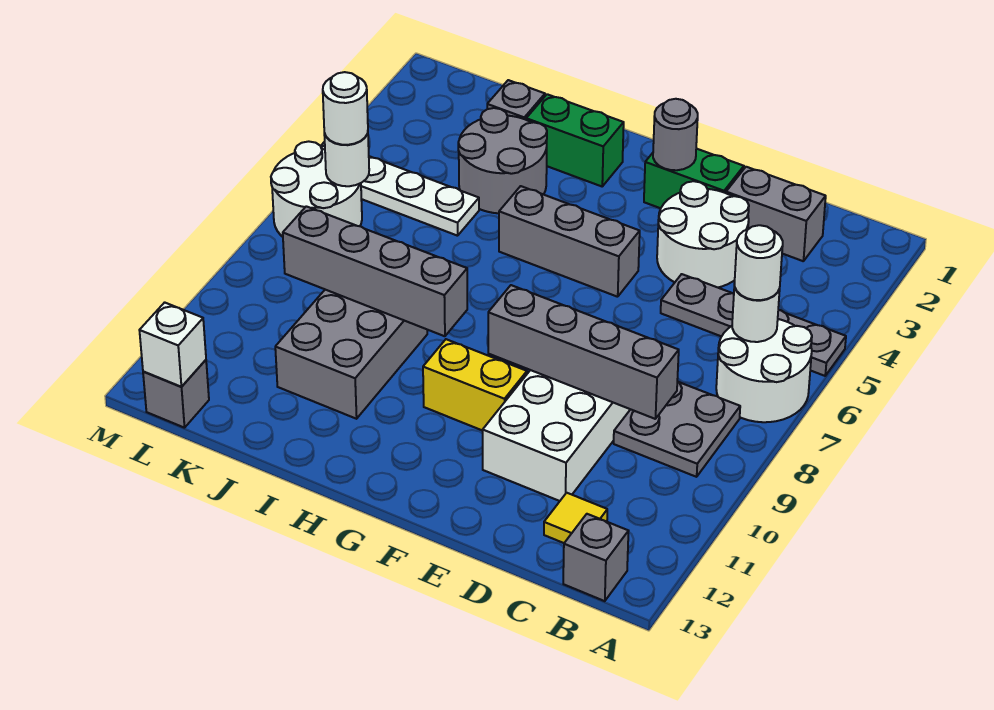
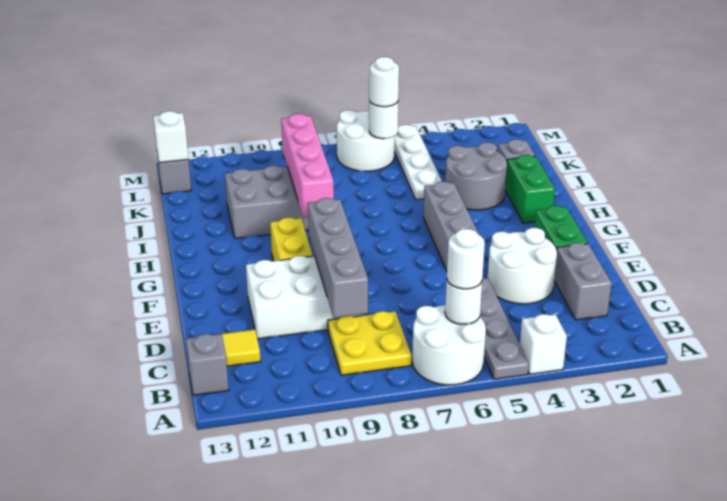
none -> white 1x1 brick [520,314,567,374]
grey 2x2 plate [614,382,740,477] -> yellow 2x2 plate [328,311,412,375]
grey 1x1 round brick [653,99,698,170] -> none
grey 1x4 brick [283,206,467,336] -> pink 1x4 brick [281,114,334,217]

